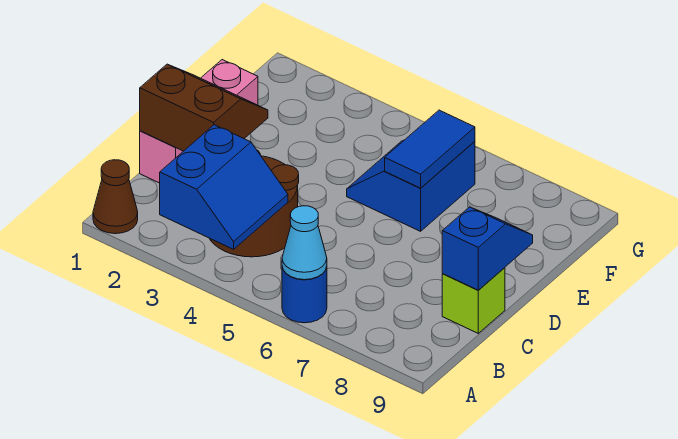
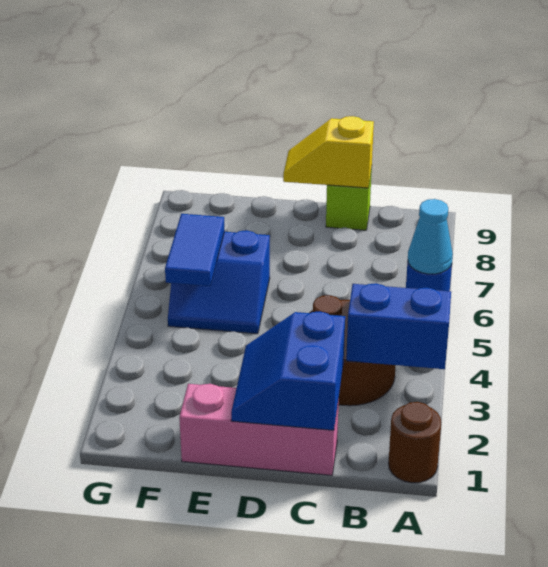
brown 1x1 cone [93,160,138,234] -> brown 1x1 round brick [388,402,441,483]
brown 2x2 slope [140,64,268,151] -> blue 2x2 slope [231,311,345,430]
blue 1x2 slope [442,207,533,290] -> yellow 1x2 slope [283,116,374,188]
blue 1x2 tile [385,110,475,188] -> blue 1x2 tile turned to [165,214,225,286]

